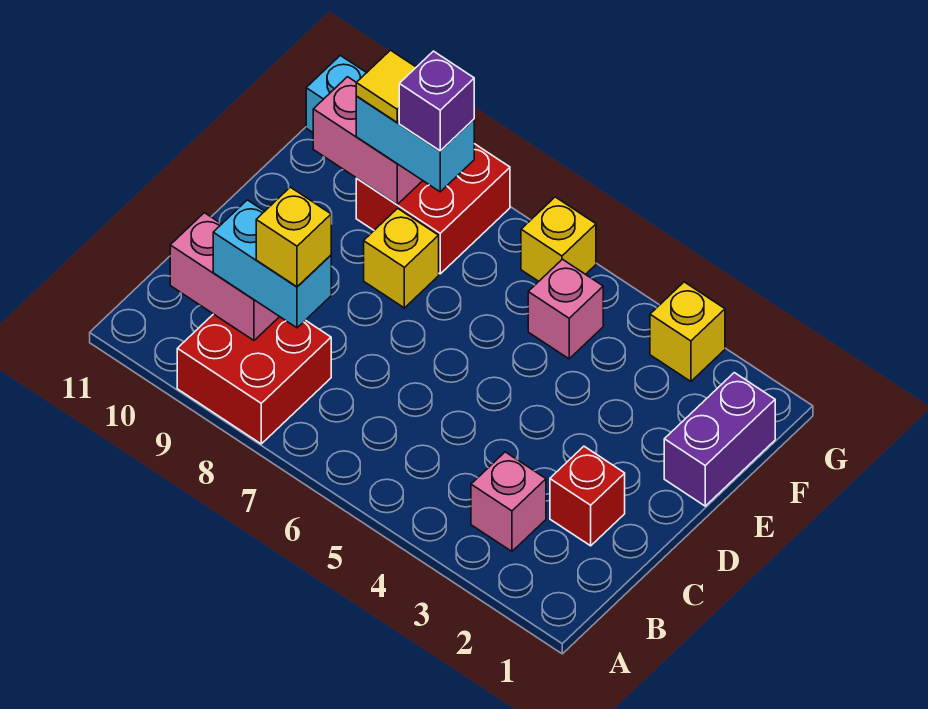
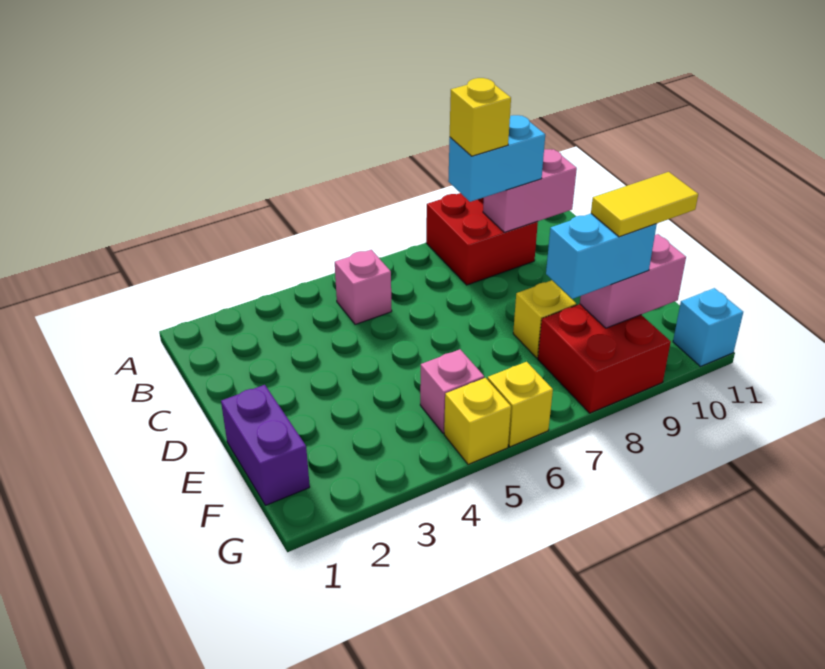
pink 1x1 brick [471,452,546,551] -> pink 1x1 brick moved to [335,250,392,325]
red 1x1 brick [550,446,625,546] -> none
purple 1x1 brick [399,51,474,151] -> none
yellow 1x1 tile [356,50,416,122] -> yellow 1x2 tile [591,172,698,237]
yellow 1x1 brick [650,282,725,381] -> yellow 1x1 brick moved to [444,378,511,464]

